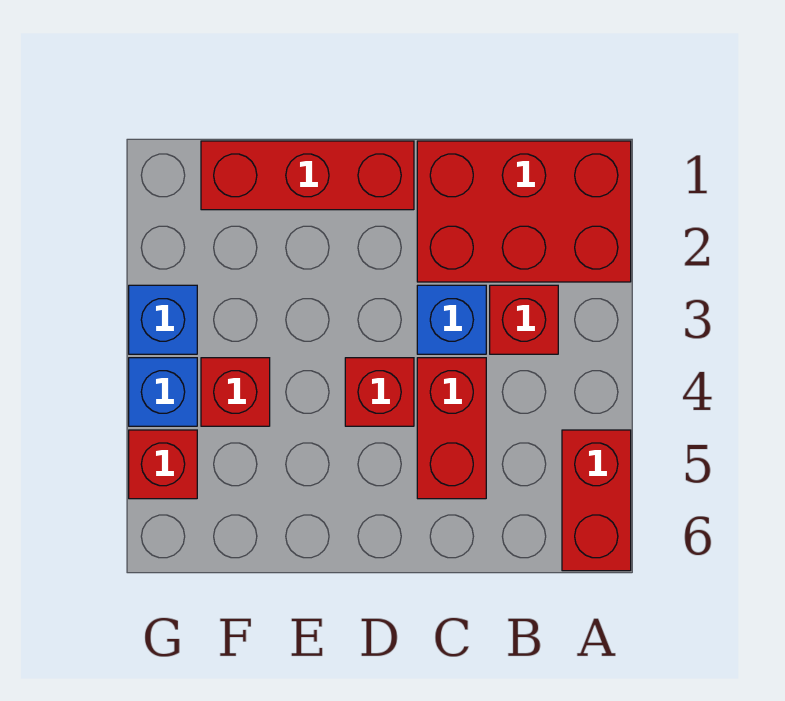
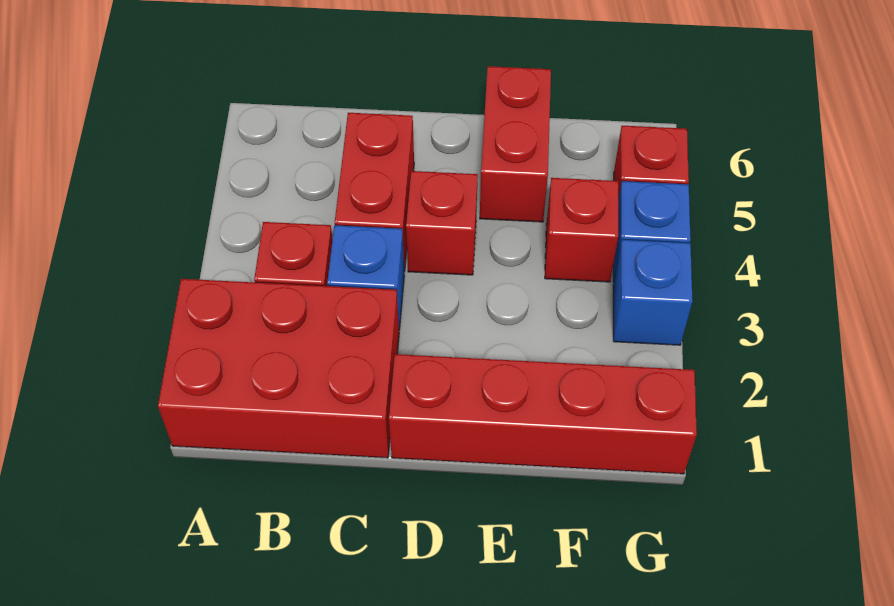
red 1x2 brick [562,430,631,571] -> red 1x2 brick moved to [480,66,551,222]
red 1x3 brick [201,141,414,210] -> red 1x4 brick [389,354,697,474]

